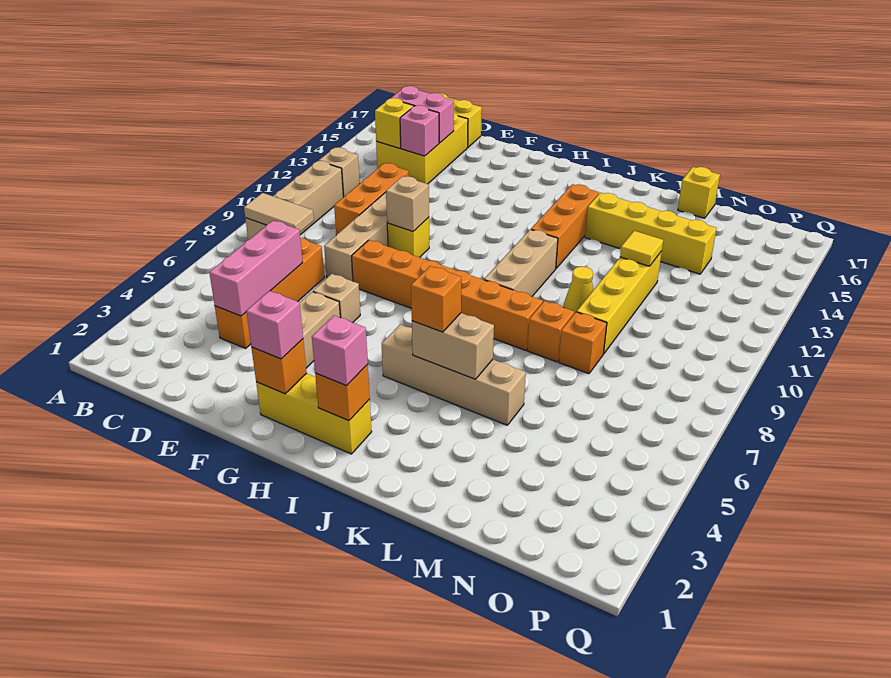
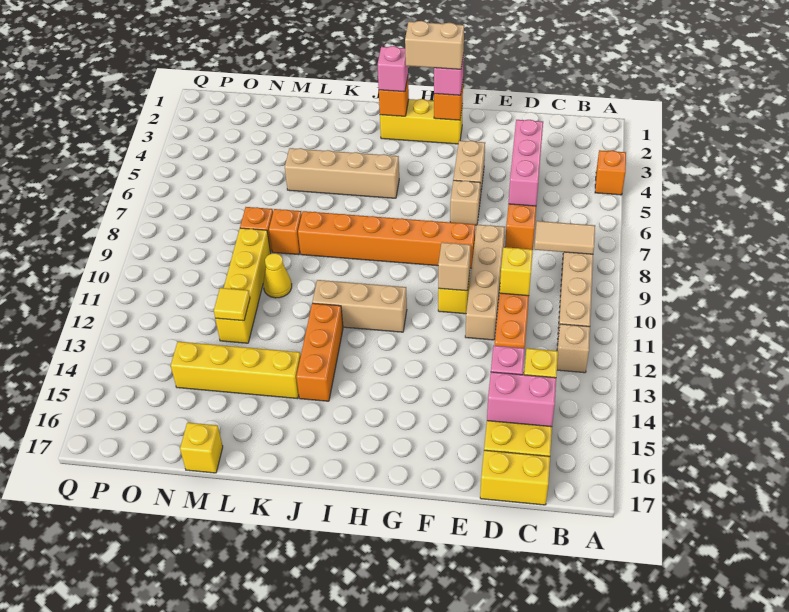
none -> yellow 1x1 brick [500,247,533,296]
tan 1x2 brick [412,313,494,379] -> tan 1x2 brick moved to [405,21,464,69]
orange 1x1 brick [411,266,461,332] -> orange 1x1 brick moved to [595,150,626,195]
tan 1x3 brick [484,229,558,296] -> tan 1x3 brick turned to [312,280,407,332]

